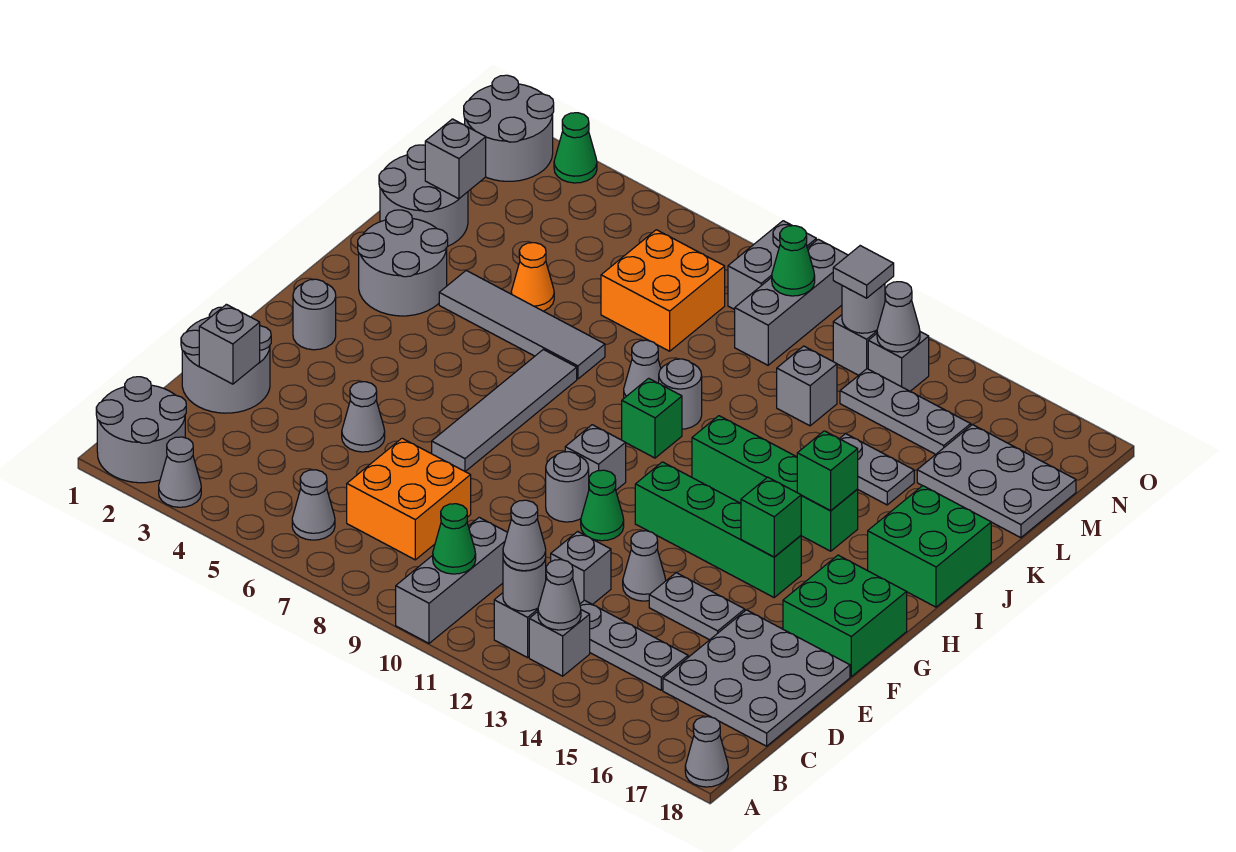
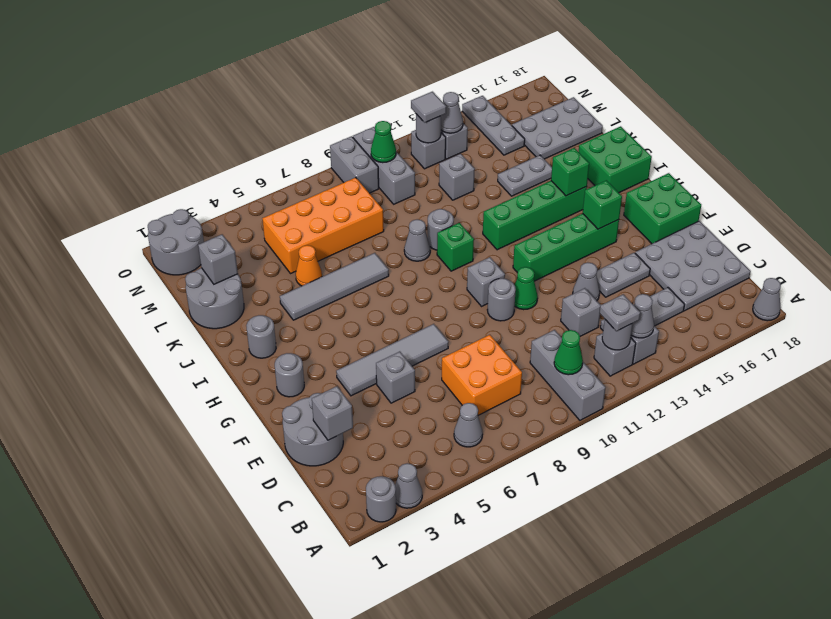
grey 2x2 round brick [96,377,186,483] -> grey 1x1 round brick [366,476,396,522]
grey 1x1 cone [503,500,546,571] -> grey 1x1 plate [600,294,640,331]
grey 1x1 cone [342,382,385,452] -> grey 1x1 brick [376,352,415,403]
grey 1x4 tile [432,350,577,471] -> grey 1x4 tile turned to [336,324,448,396]
grey 2x2 round brick [358,210,448,316] -> grey 1x1 round brick [246,315,276,358]
orange 2x2 brick [601,230,725,351] -> orange 2x4 brick [262,178,384,274]
grey 1x3 plate [840,369,971,454] -> grey 1x3 plate turned to [462,96,525,155]
green 1x1 cone [554,113,597,183] -> none

